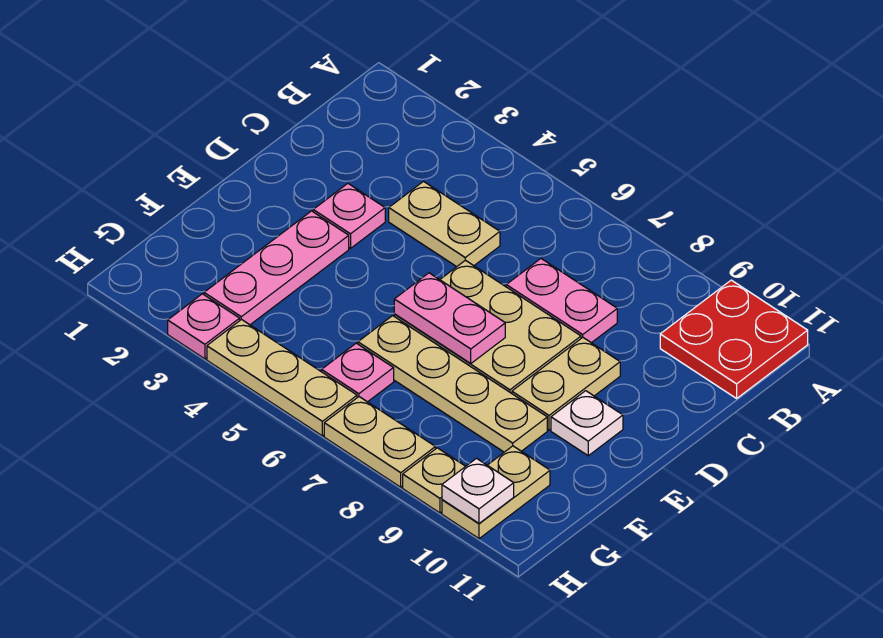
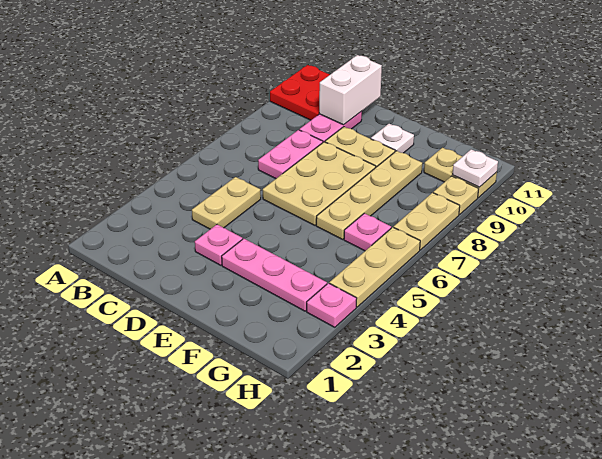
none -> white 1x2 brick [319,55,382,125]
pink 1x2 plate [394,273,505,363] -> pink 1x2 plate moved to [299,111,362,142]

